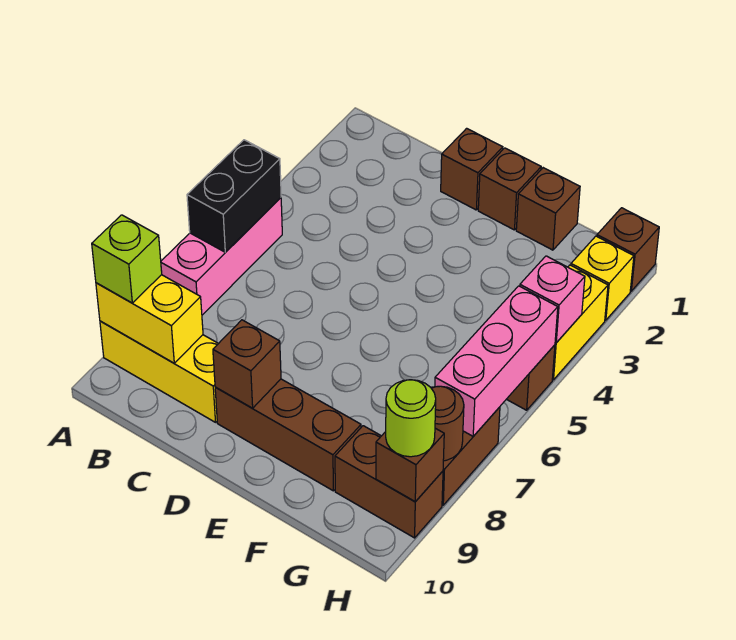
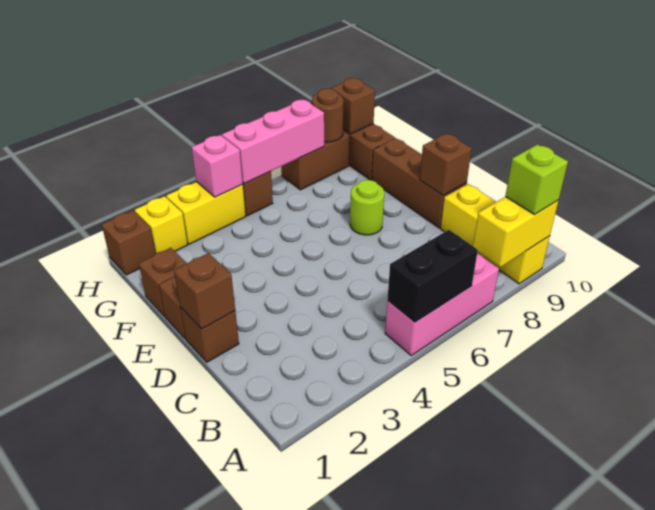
yellow 1x2 brick [96,275,203,363] -> yellow 1x2 brick turned to [473,197,559,267]
none -> brown 1x1 brick [174,253,235,329]
lime 1x1 round brick [386,380,436,457] -> lime 1x1 round brick moved to [350,180,384,235]

